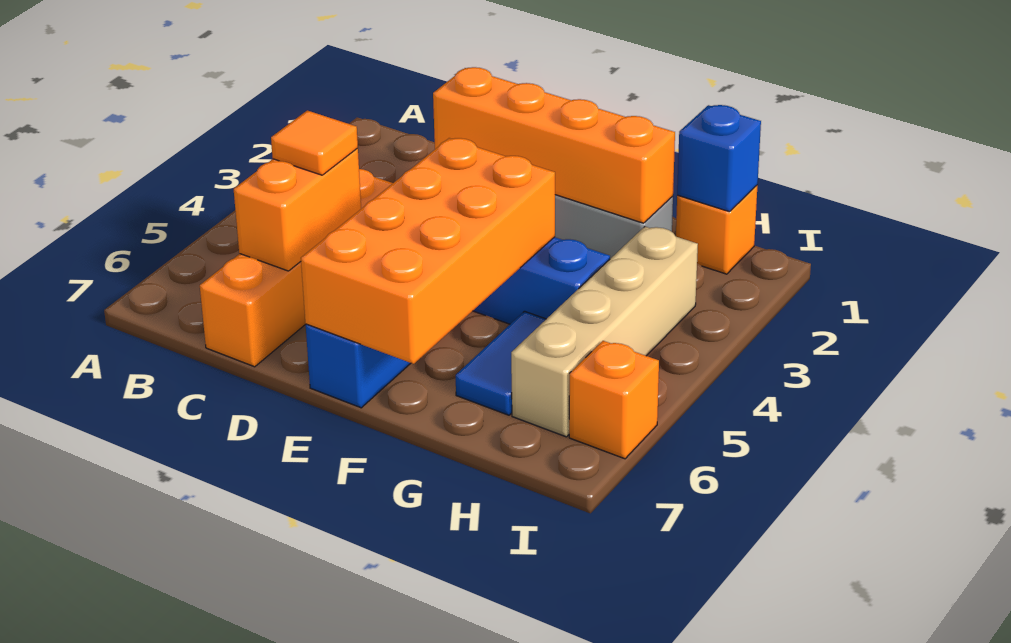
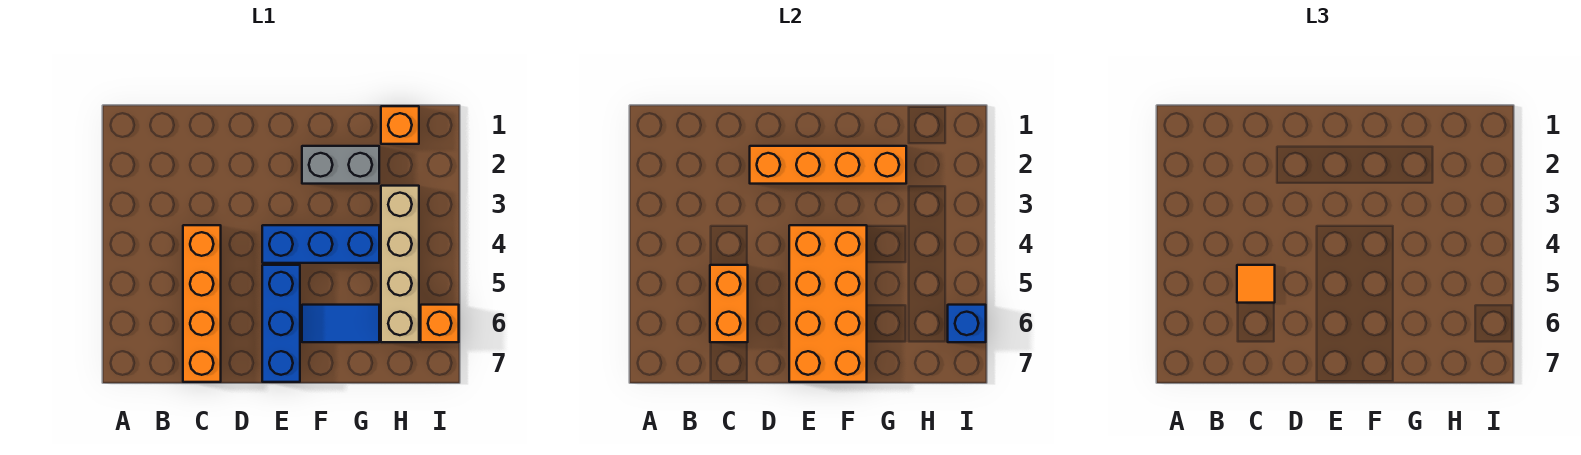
blue 1x2 tile [456,311,546,415] -> blue 1x2 tile turned to [302,305,379,342]
blue 1x1 brick [677,105,761,212] -> blue 1x1 brick moved to [948,305,986,342]

